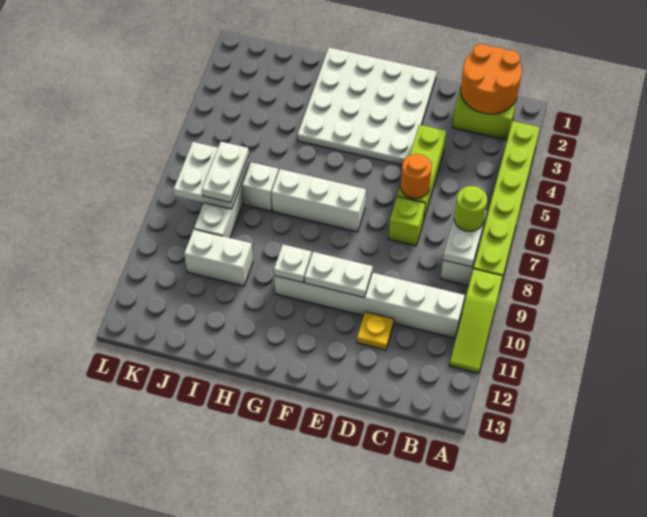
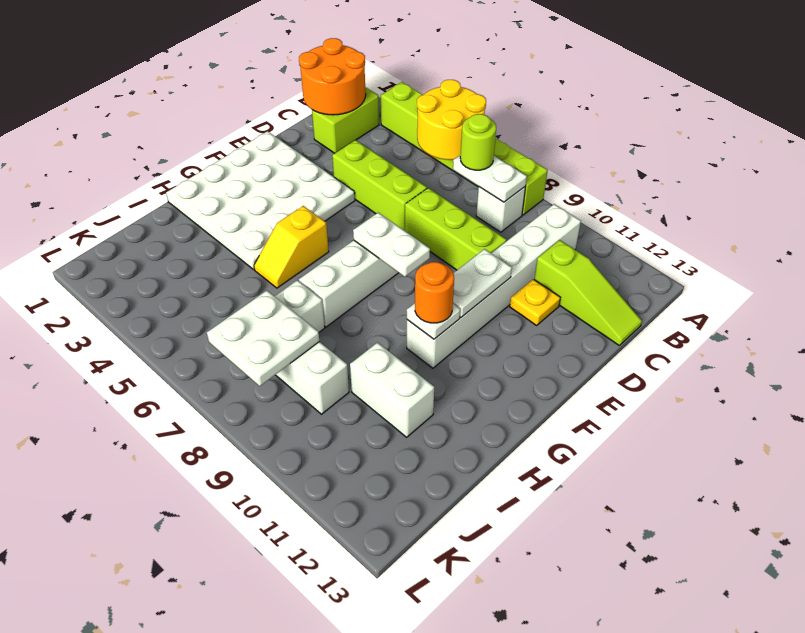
none -> yellow 2x2 round brick [417,80,486,160]
lime 1x3 slope [449,269,503,373] -> lime 1x3 slope moved to [534,240,642,345]
orange 1x1 round brick [401,154,432,199] -> orange 1x1 round brick moved to [415,262,454,323]
lime 1x1 brick [388,197,425,246] -> lime 1x3 brick [405,188,507,270]
none -> yellow 1x2 slope [254,206,329,288]
white 1x2 brick [184,229,253,286] -> white 1x2 brick turned to [350,343,434,437]
white 1x2 plate [202,142,249,203] -> white 1x2 plate moved to [353,213,430,277]

